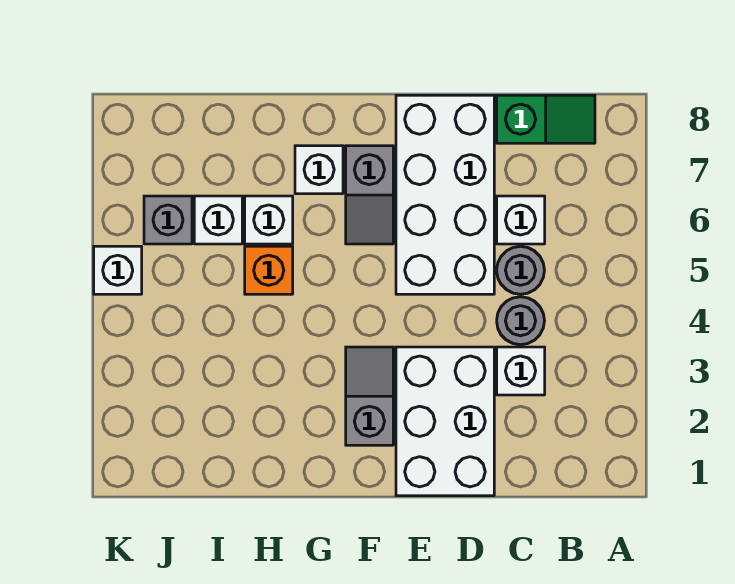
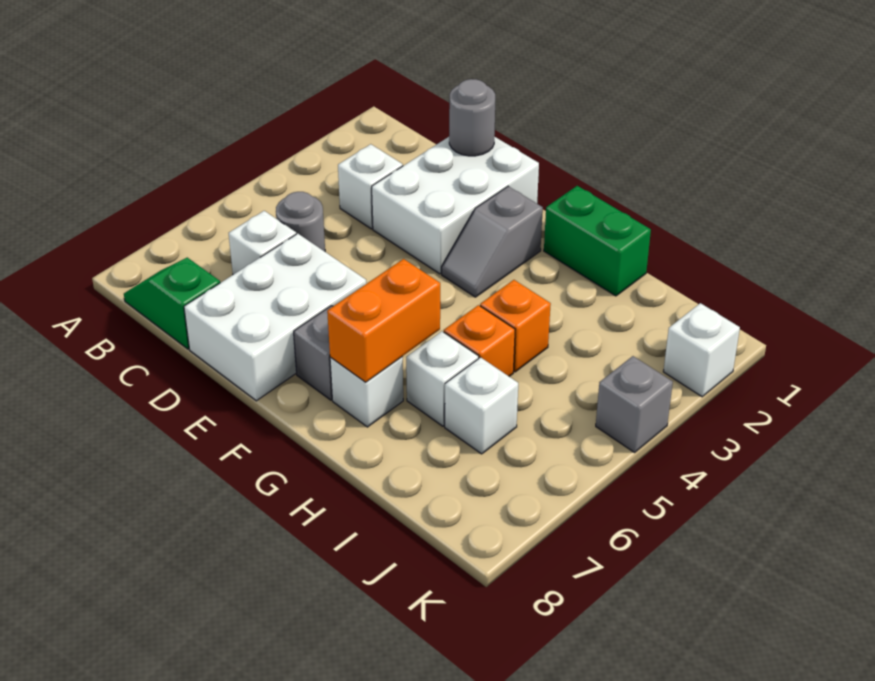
grey 1x1 round brick [497,297,544,345] -> grey 1x1 round brick moved to [449,79,495,156]
white 2x4 brick [396,95,494,294] -> white 2x3 brick [184,234,366,401]
none -> green 1x2 brick [544,186,651,296]
none -> orange 1x2 brick [327,259,440,382]
none -> orange 1x1 brick [480,280,551,372]
grey 1x1 brick [144,196,192,244] -> grey 1x1 brick moved to [596,356,673,452]
white 1x1 brick [94,246,142,294] -> white 1x1 brick moved to [663,303,740,397]

